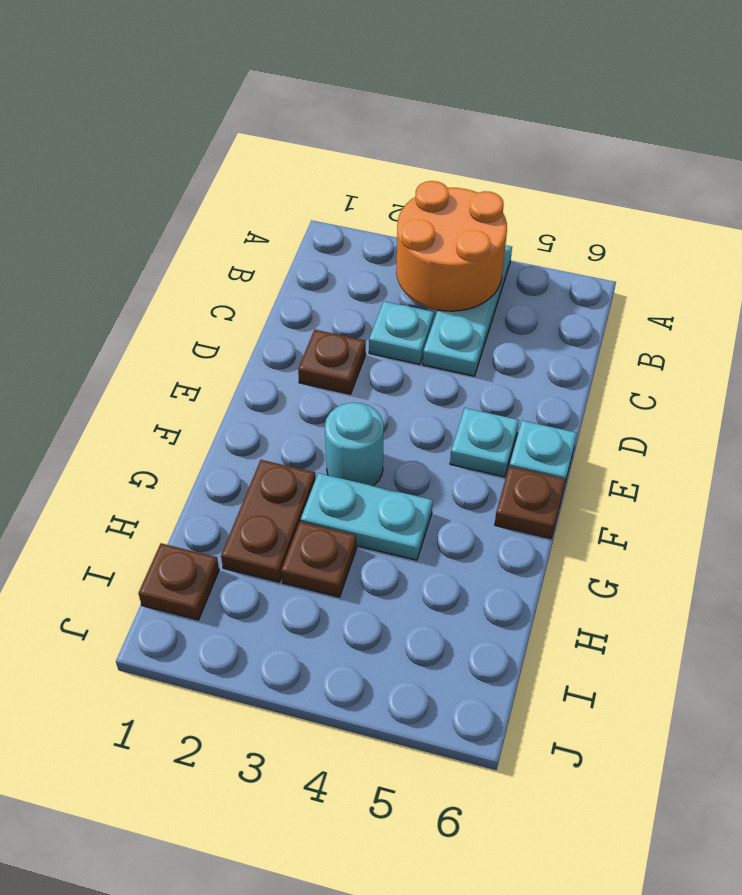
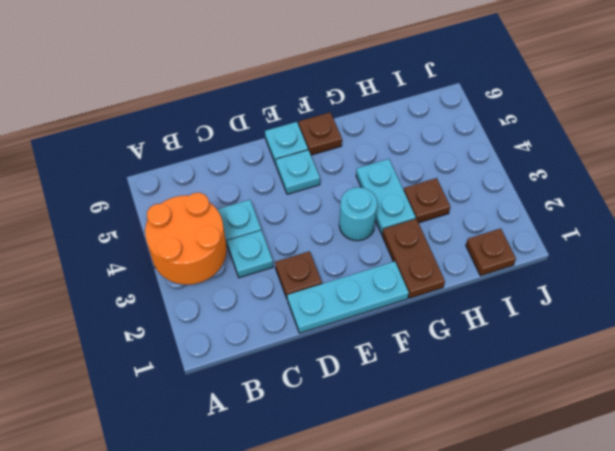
none -> cyan 1x3 plate [287,261,409,333]
brown 1x2 plate [221,460,316,582] -> brown 1x2 plate turned to [382,219,445,298]

